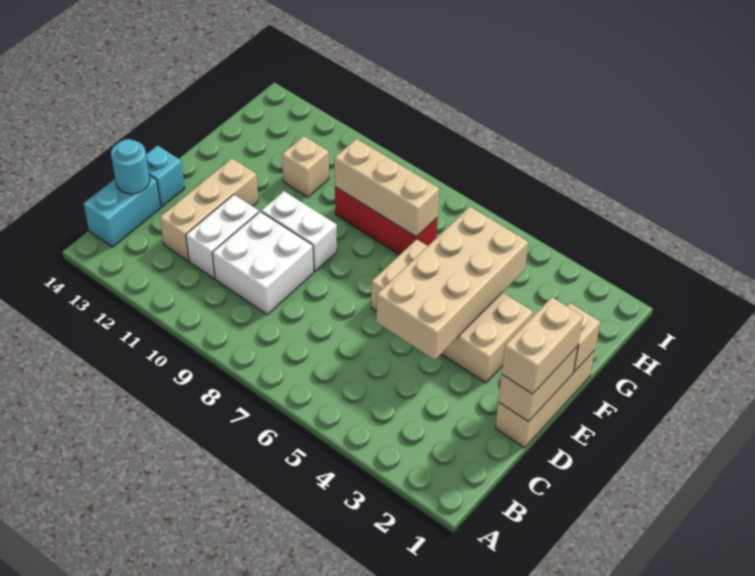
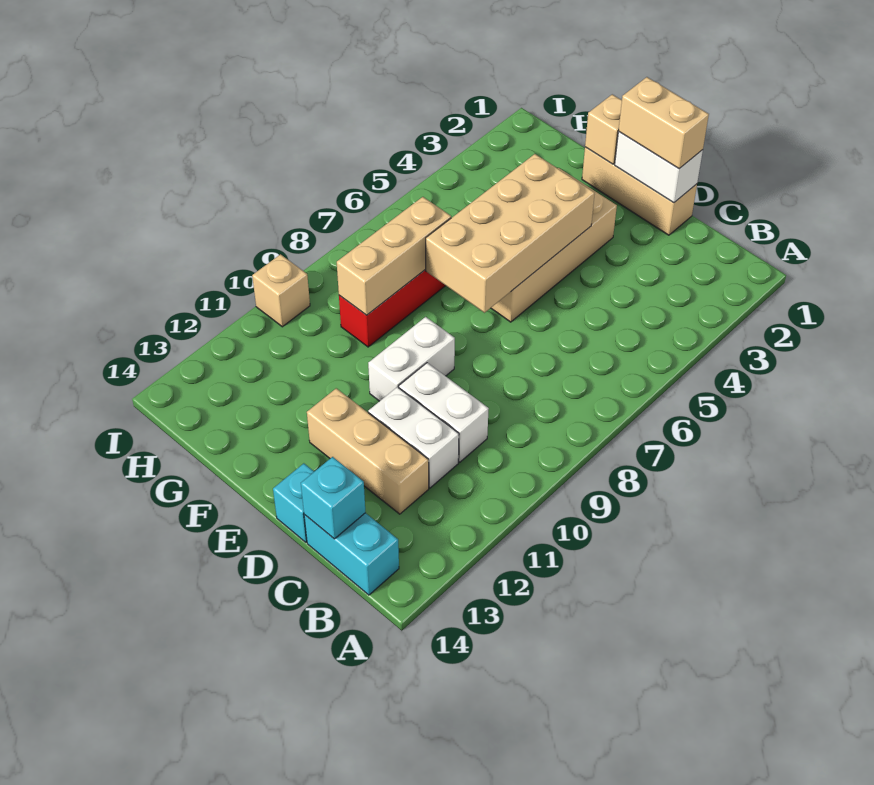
white 2x2 brick [212,212,314,315] -> white 1x2 brick [399,363,489,462]
cyan 1x1 round brick [111,139,150,194] -> cyan 1x1 brick [301,457,366,539]
tan 1x2 brick [498,346,578,422] -> white 1x2 brick [615,132,703,203]
tan 2x4 brick [377,207,528,360] -> tan 2x4 brick turned to [425,154,595,313]
tan 1x1 brick [282,136,329,197] -> tan 1x1 brick moved to [252,254,310,327]

